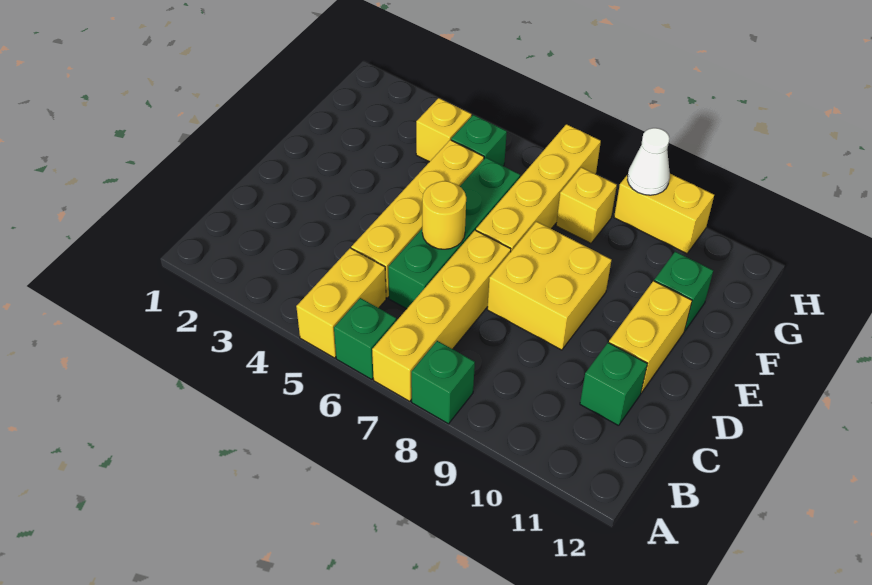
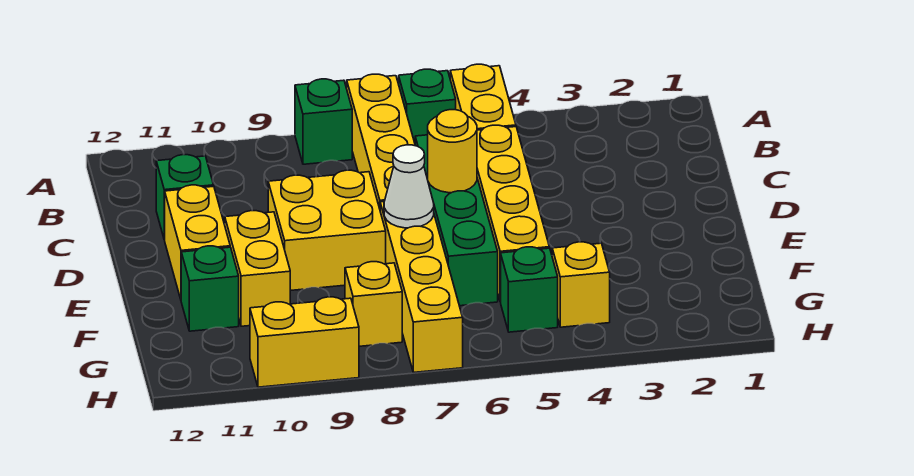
none -> yellow 1x2 brick [225,211,290,326]
white 1x1 cone [627,128,670,195] -> white 1x1 cone moved to [384,145,434,228]

